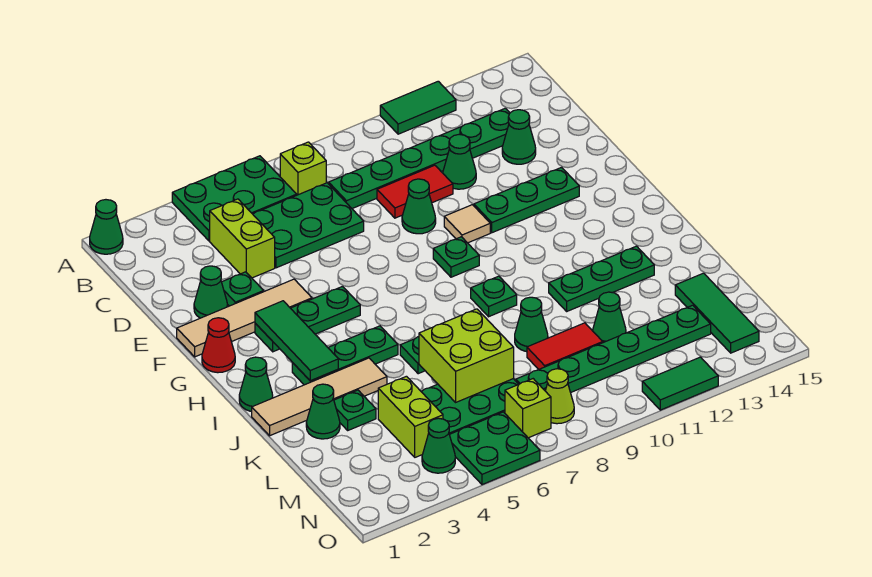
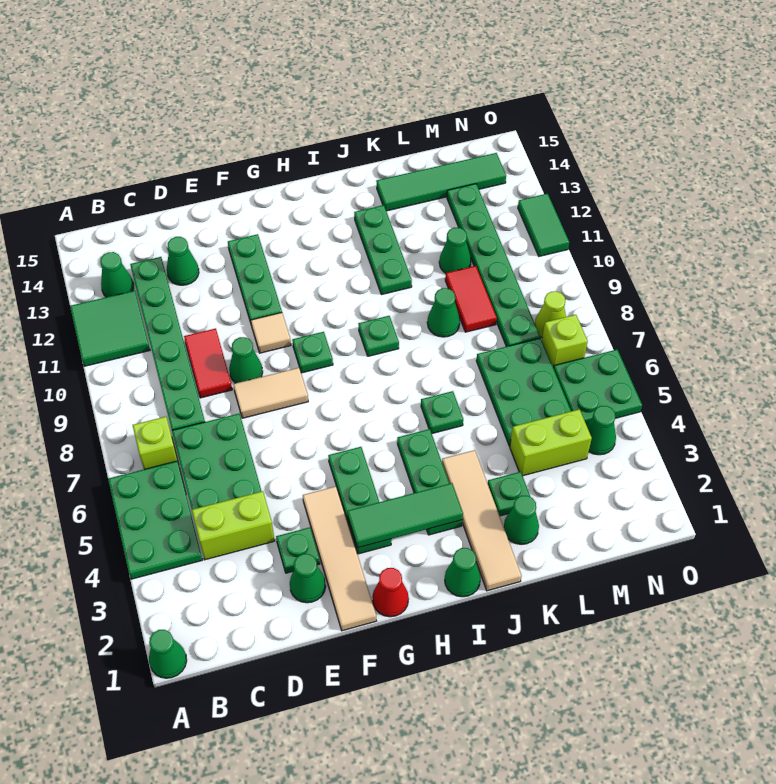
green 1x2 tile [380,81,456,134] -> green 2x2 tile [70,291,150,366]
green 1x1 cone [443,134,476,189] -> green 1x1 cone moved to [100,252,134,297]
none -> tan 1x2 tile [233,368,308,418]
lime 2x2 brick [419,309,514,402] -> none
green 1x3 tile [675,273,759,353] -> green 1x4 tile [376,153,506,211]

